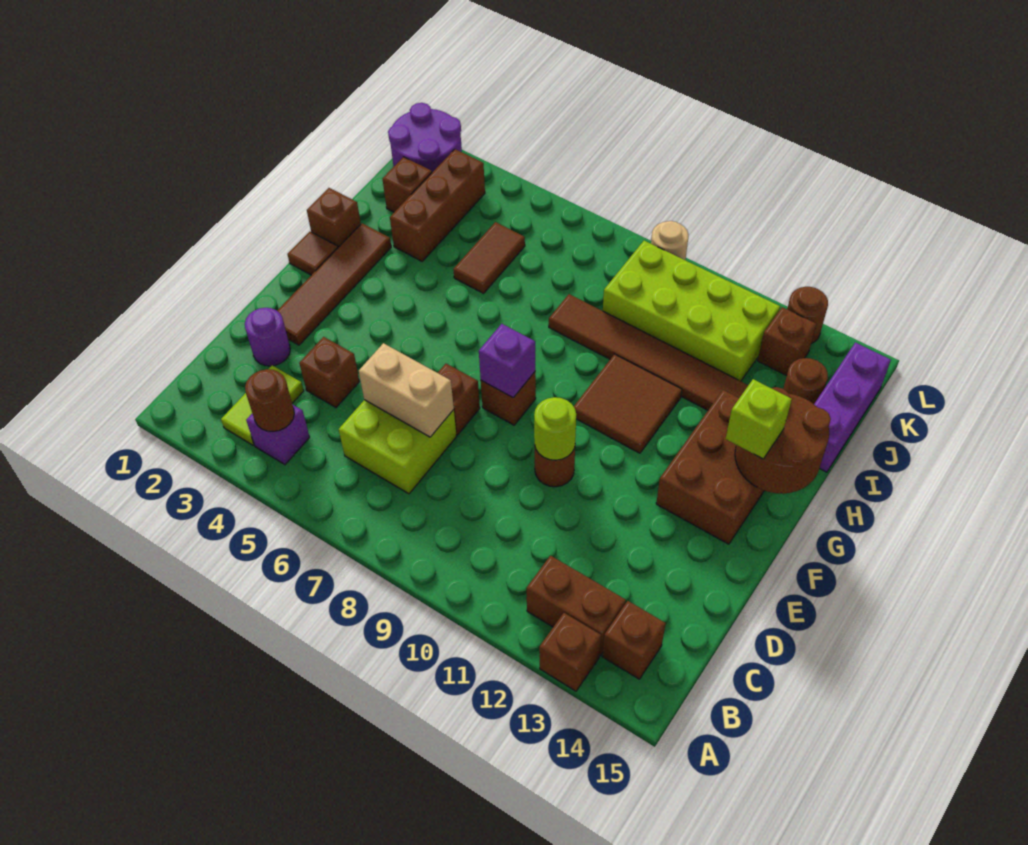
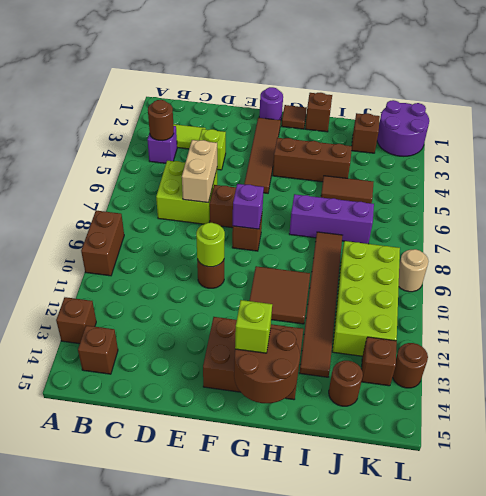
brown 1x2 brick [527,556,626,656] -> brown 1x2 brick moved to [81,211,124,276]
purple 1x1 round brick [245,308,290,366] -> purple 1x1 round brick moved to [259,87,283,120]
brown 1x1 brick [299,337,359,407] -> lime 1x1 brick [199,129,226,170]
brown 1x4 tile [277,223,391,345] -> brown 1x4 tile turned to [244,118,281,193]
brown 1x3 brick [390,149,485,261] -> brown 1x3 brick moved to [273,138,352,182]
purple 1x3 brick [814,342,891,472] -> purple 1x3 brick moved to [289,194,374,244]

